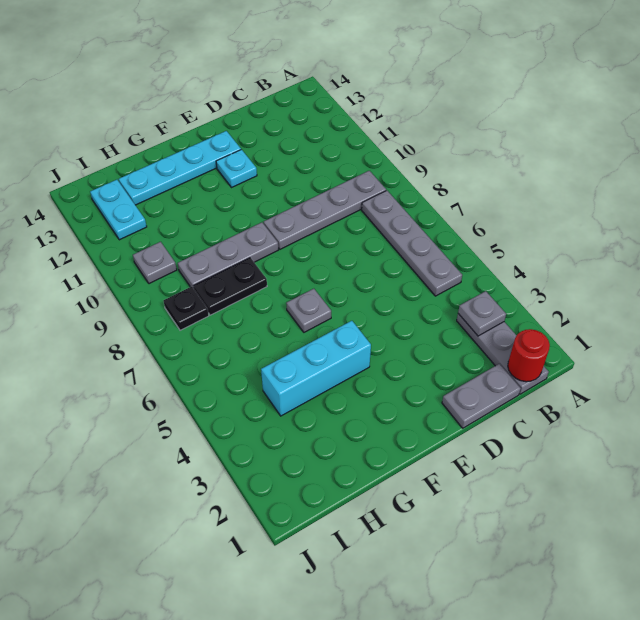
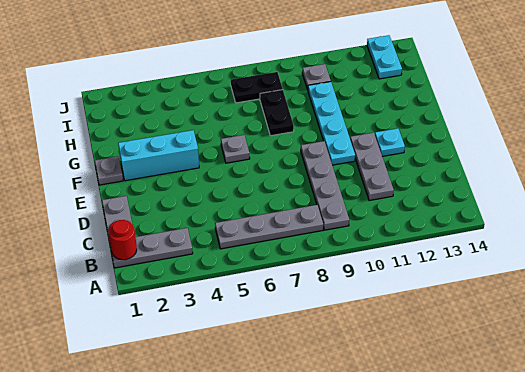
grey 1x1 plate [458,291,506,336] -> grey 1x1 plate moved to [95,156,123,185]
cyan 1x4 plate [119,131,241,205] -> cyan 1x4 plate moved to [308,82,355,165]
cyan 1x3 brick [261,321,371,416] -> cyan 1x3 brick turned to [118,130,199,181]
grey 1x3 plate [178,222,278,288] -> grey 1x3 plate moved to [350,133,394,201]
black 1x1 plate [163,287,209,330] -> black 1x2 plate [231,72,283,103]
cyan 1x2 plate [90,180,147,240] -> cyan 1x2 plate turned to [367,35,402,79]

